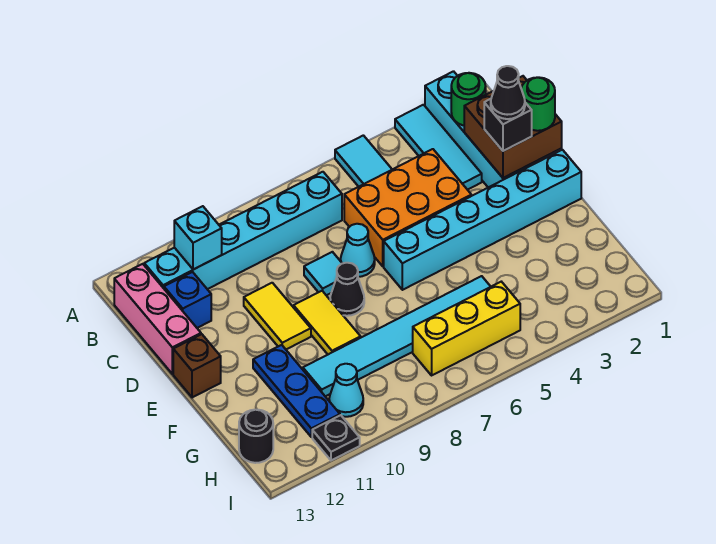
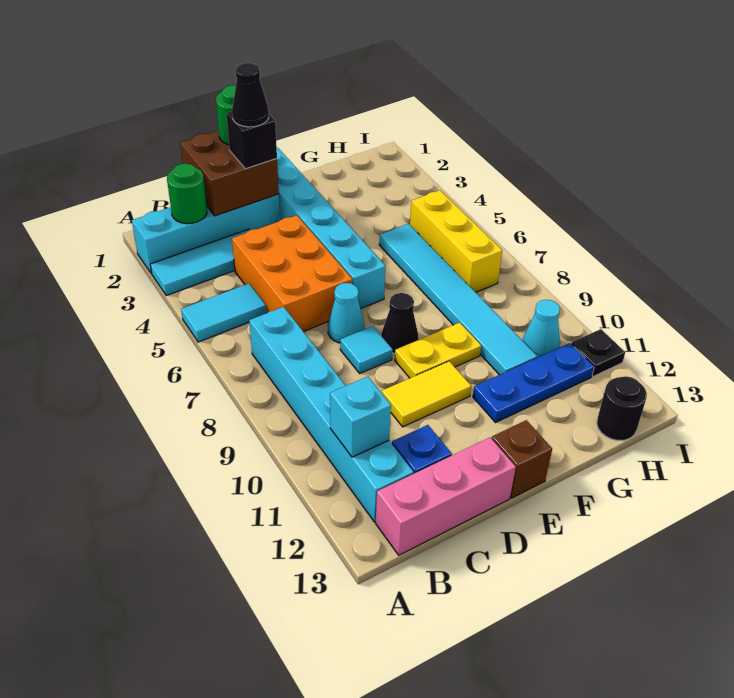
yellow 1x2 tile [294,291,361,354] -> yellow 1x2 plate [395,323,481,378]

